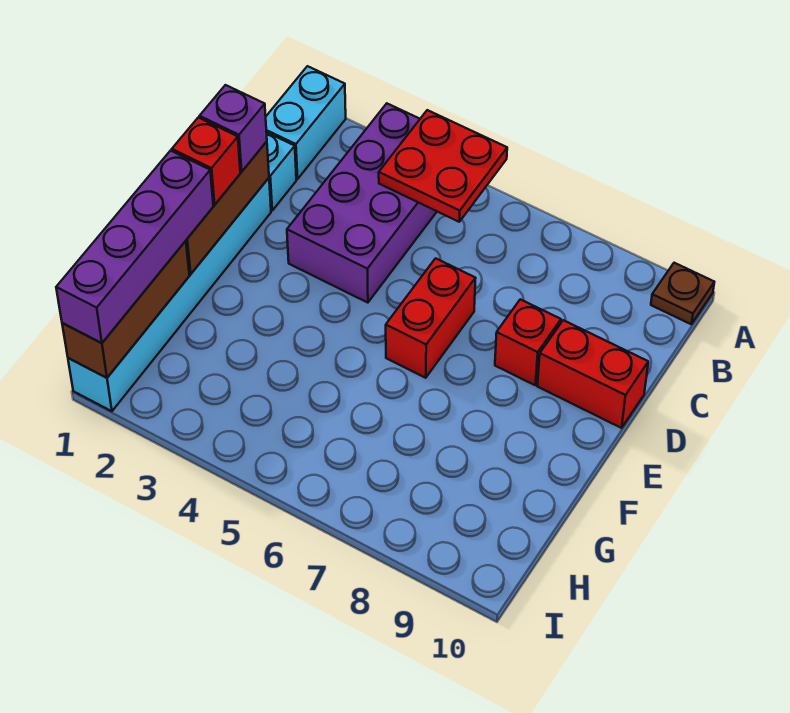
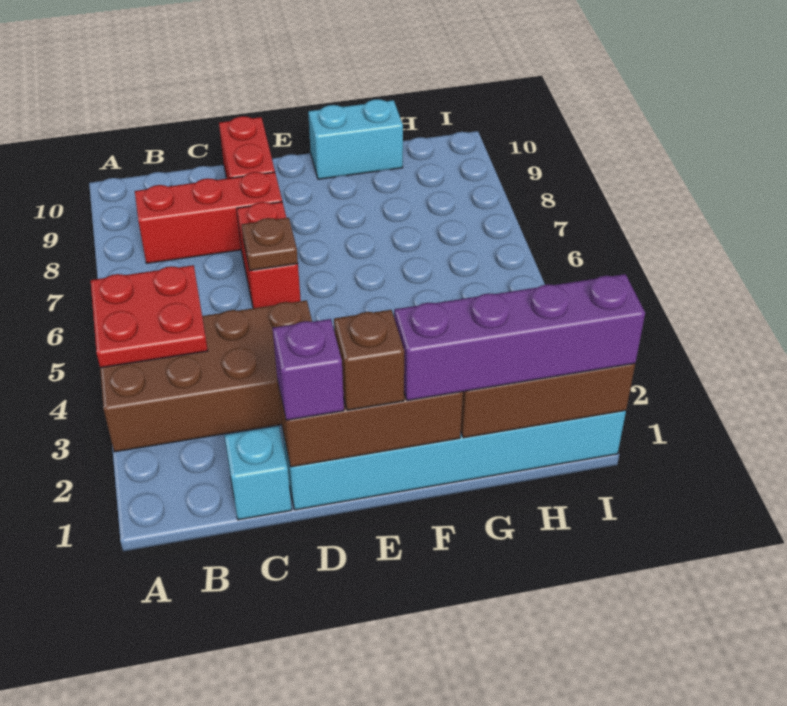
cyan 1x2 brick [266,66,346,179] -> cyan 1x2 brick moved to [308,99,403,179]
purple 2x4 brick [287,104,437,303] -> brown 2x4 brick [100,300,312,452]
brown 1x1 plate [651,263,714,324] -> brown 1x1 plate moved to [242,218,298,271]
red 1x2 brick [386,258,476,378] -> red 1x2 brick turned to [237,202,301,308]
red 1x1 brick [495,299,561,385] -> red 1x3 brick [135,172,282,263]
red 1x1 brick [172,118,240,205] -> brown 1x1 brick [334,310,404,410]

